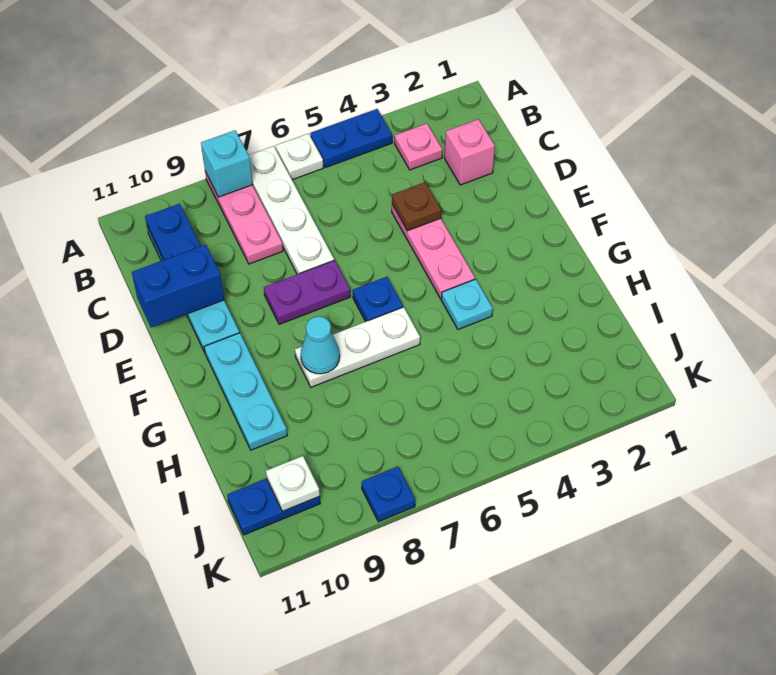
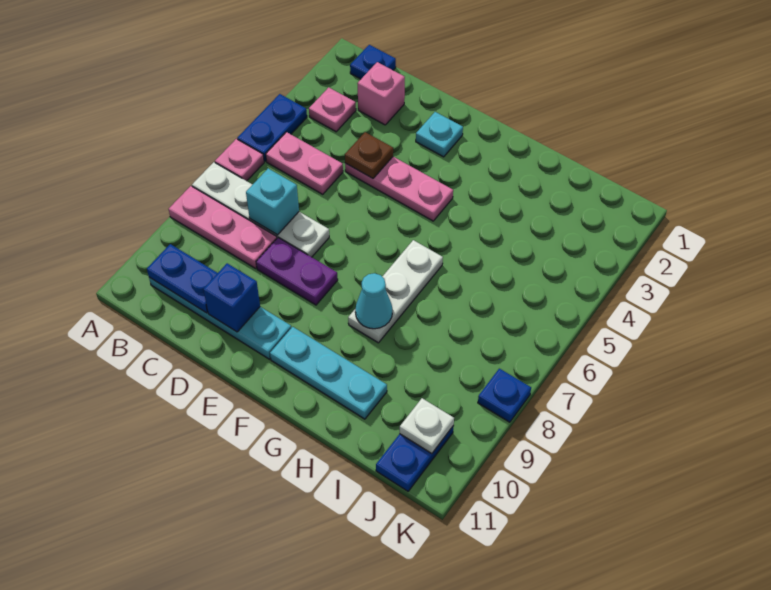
white 1x1 plate [276,134,323,180] -> pink 1x1 plate [215,139,264,181]
cyan 1x1 brick [201,130,252,197] -> cyan 1x1 brick moved to [246,168,299,235]
none -> pink 1x2 plate [266,132,343,194]
blue 1x2 brick [132,245,224,327] -> blue 1x1 brick [203,263,260,332]
purple 1x2 plate [264,260,350,324] -> purple 1x2 plate turned to [256,238,338,305]
blue 1x1 plate [353,277,403,322] -> blue 1x1 plate moved to [350,45,396,79]
cyan 1x1 plate [441,279,493,329] -> cyan 1x1 plate moved to [416,112,463,157]

